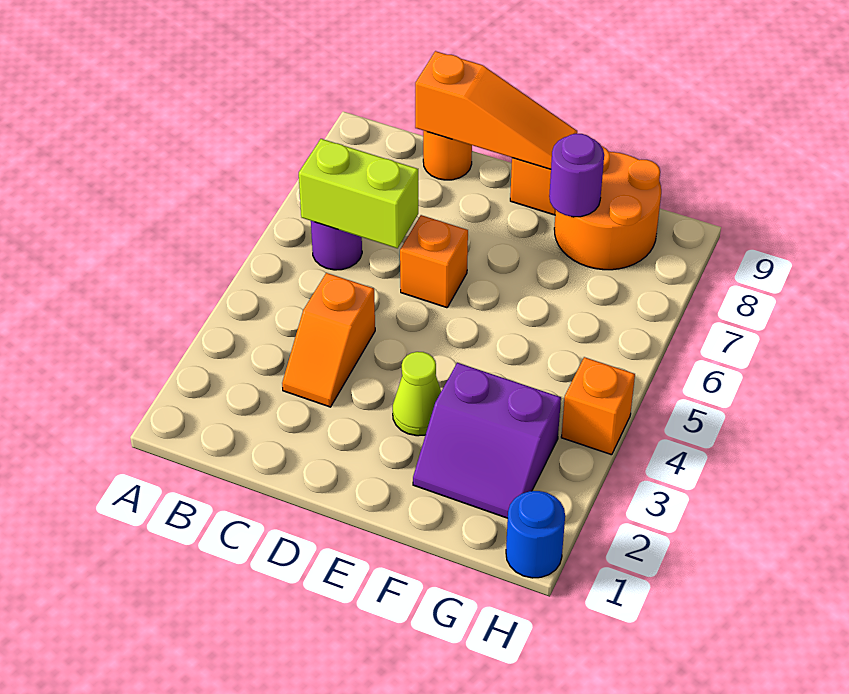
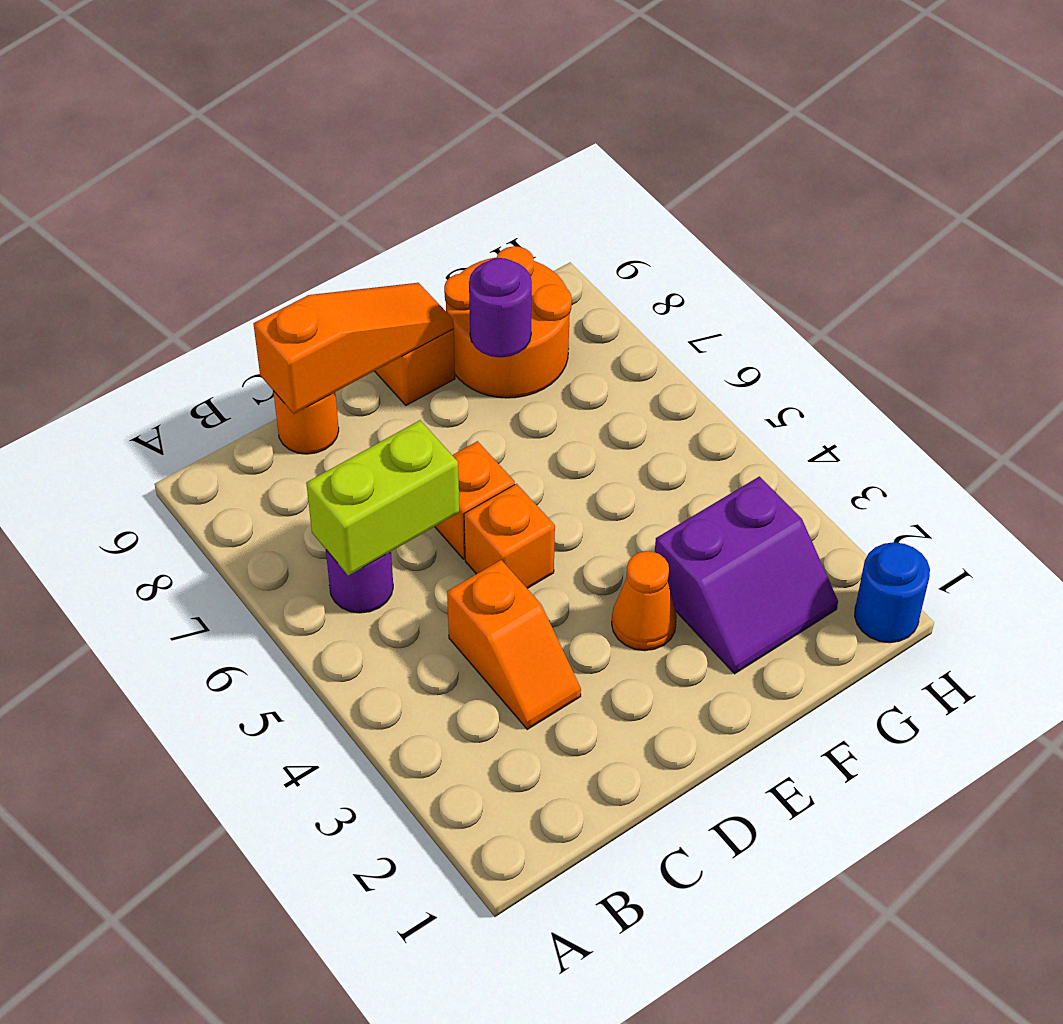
lime 1x1 cone [393,352,441,436] -> orange 1x1 cone [612,551,677,651]
orange 1x1 brick [561,357,635,455] -> orange 1x1 brick moved to [464,484,555,589]

